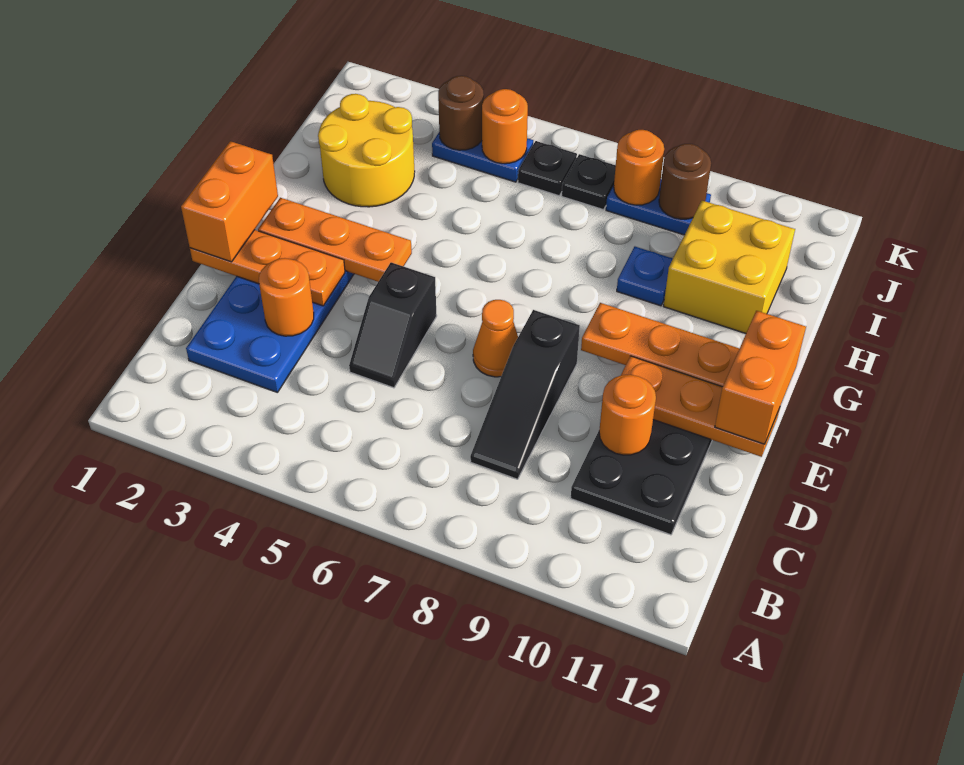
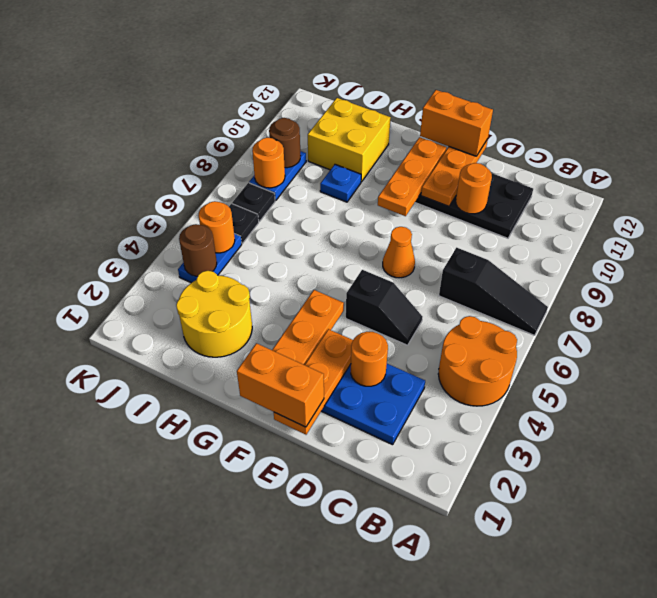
none -> orange 2x2 round brick [438,316,517,406]
black 1x3 slope [470,310,580,479] -> black 1x3 slope moved to [439,248,548,335]

